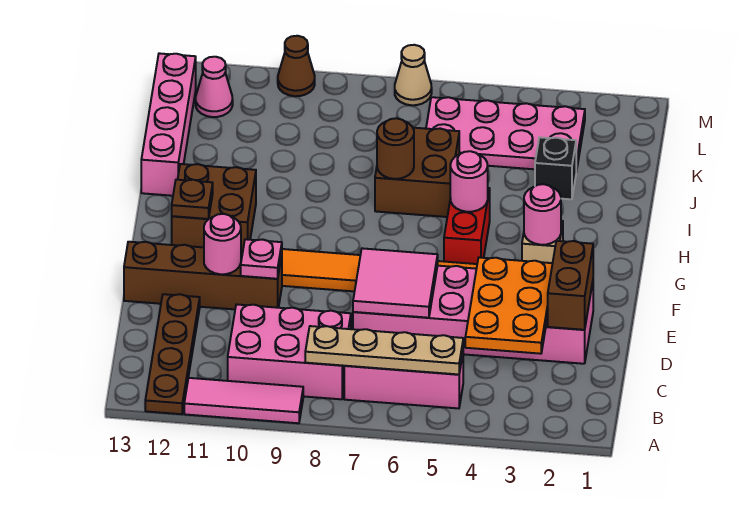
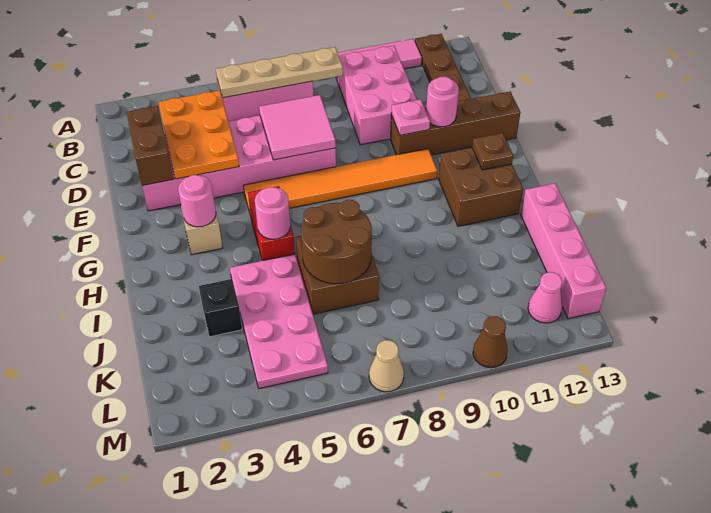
pink 2x3 brick [228,304,351,399] -> pink 2x3 brick turned to [337,46,417,145]
brown 1x1 round brick [377,118,414,179] -> brown 2x2 round brick [301,200,372,284]
pink 2x4 plate [426,97,585,172] -> pink 2x4 plate turned to [230,254,328,389]

